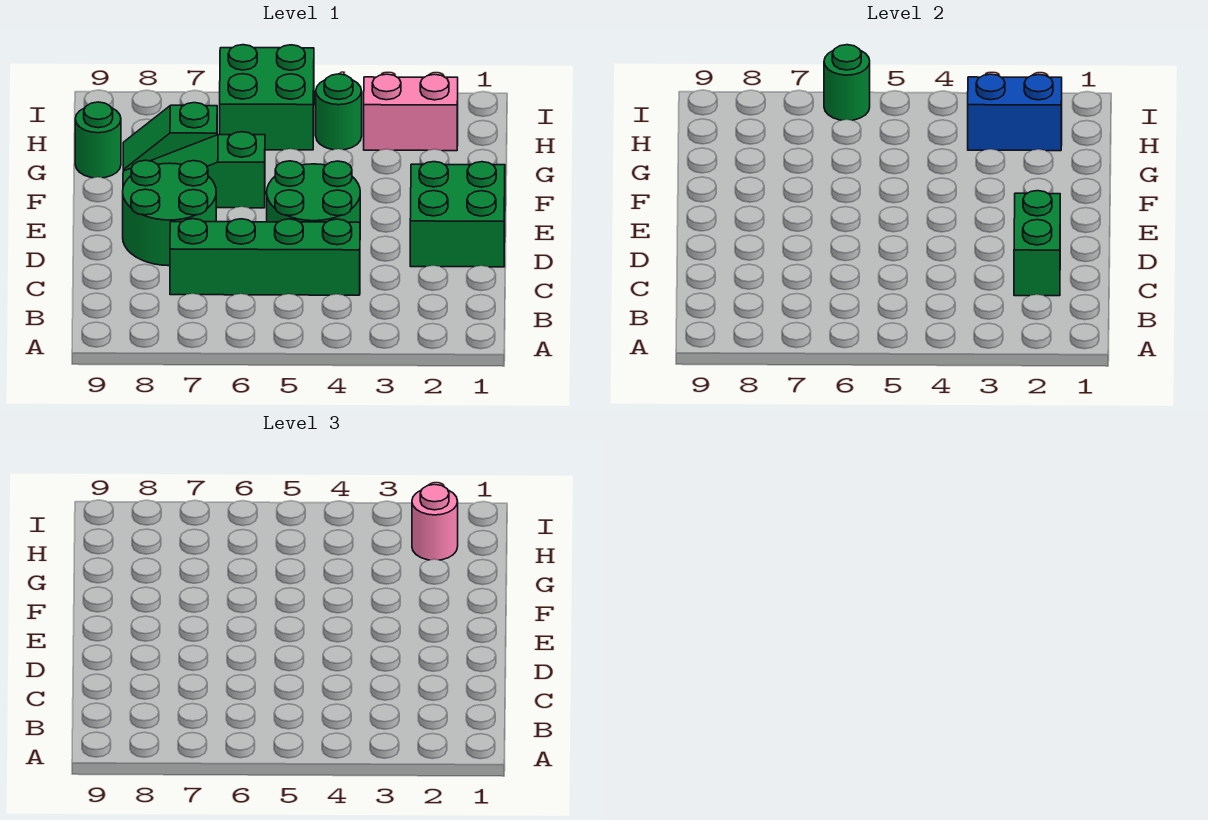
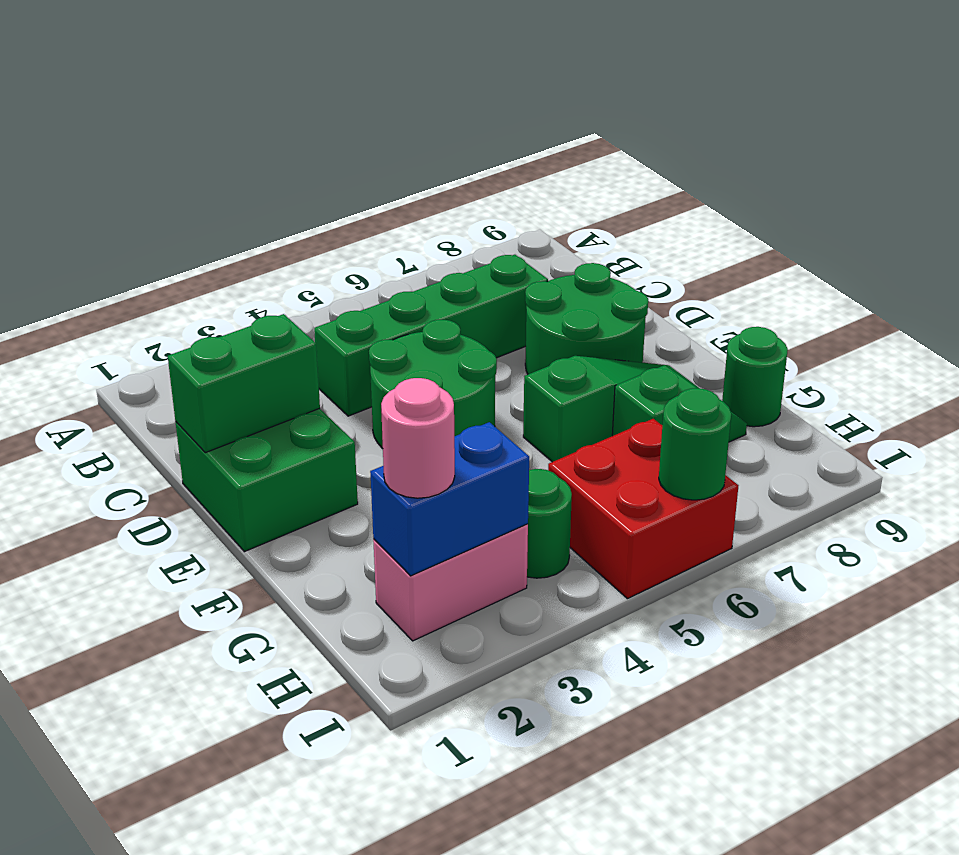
green 1x2 brick [1014,191,1060,296] -> green 1x2 brick turned to [168,314,320,453]
green 2x2 brick [220,45,314,150] -> red 2x2 brick [548,419,739,599]

